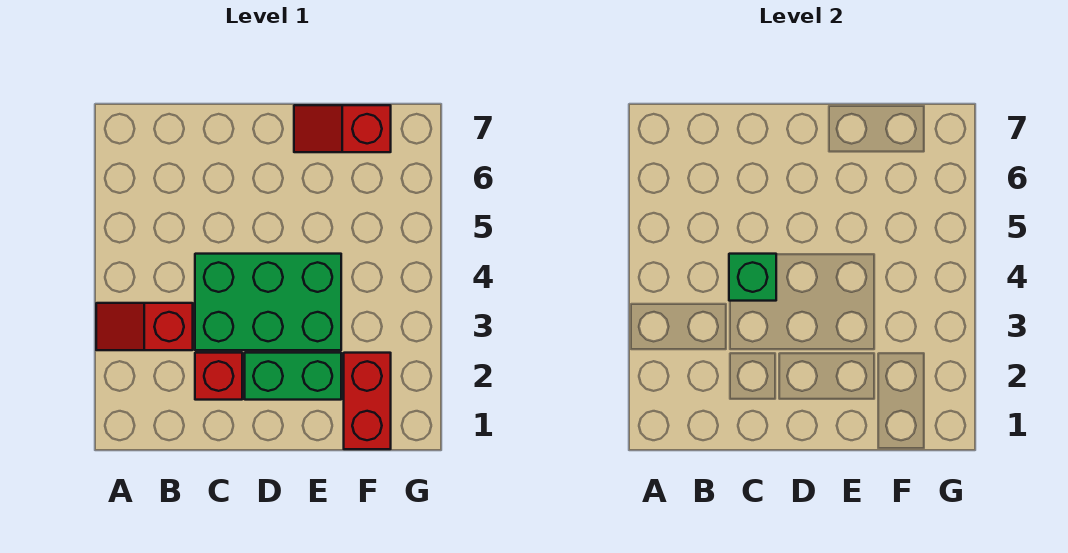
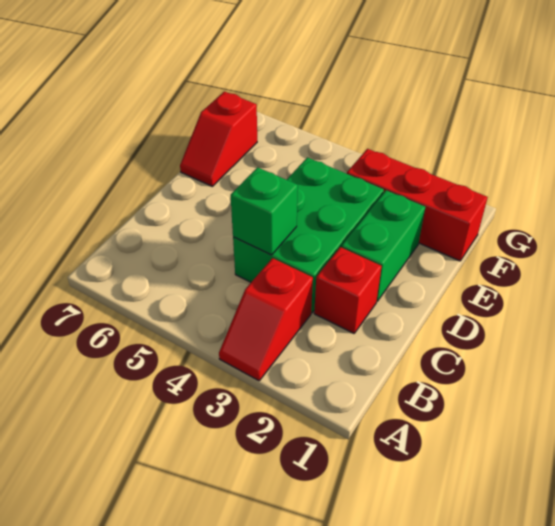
red 1x2 brick [344,353,391,449] -> red 1x3 brick [347,149,488,261]

